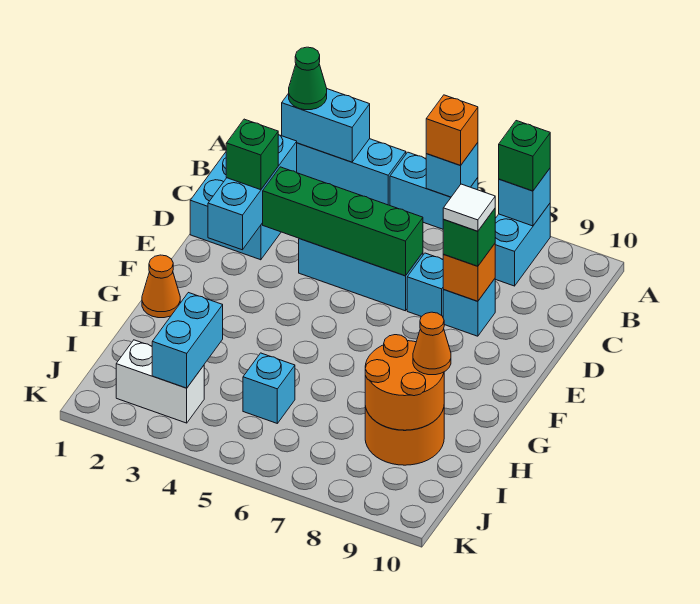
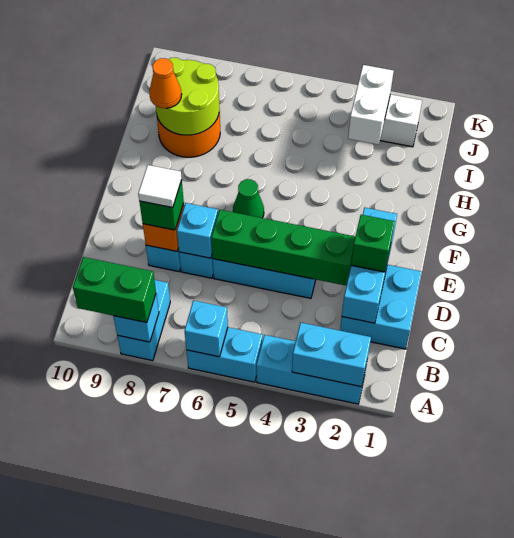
green 1x1 cone [289,47,327,110] -> green 1x1 cone moved to [233,179,264,218]
orange 1x1 brick [426,95,478,165] -> none
green 1x1 brick [499,121,550,191] -> green 1x2 brick [73,257,156,323]
orange 1x1 cone [142,255,180,318] -> none
orange 2x2 round brick [365,335,444,430] -> lime 2x2 round brick [156,58,219,135]
cyan 1x2 brick [152,293,223,388] -> white 1x2 brick [348,65,394,145]
cyan 1x1 brick [243,353,295,423] -> cyan 1x1 brick moved to [177,203,218,258]

